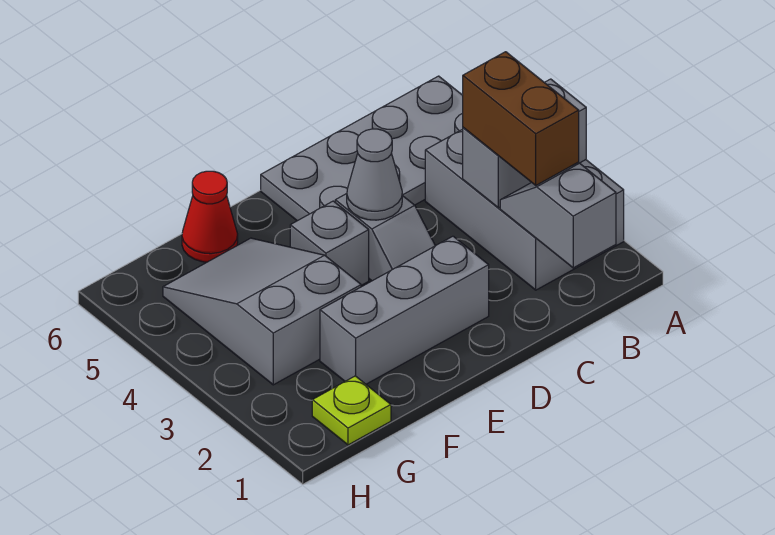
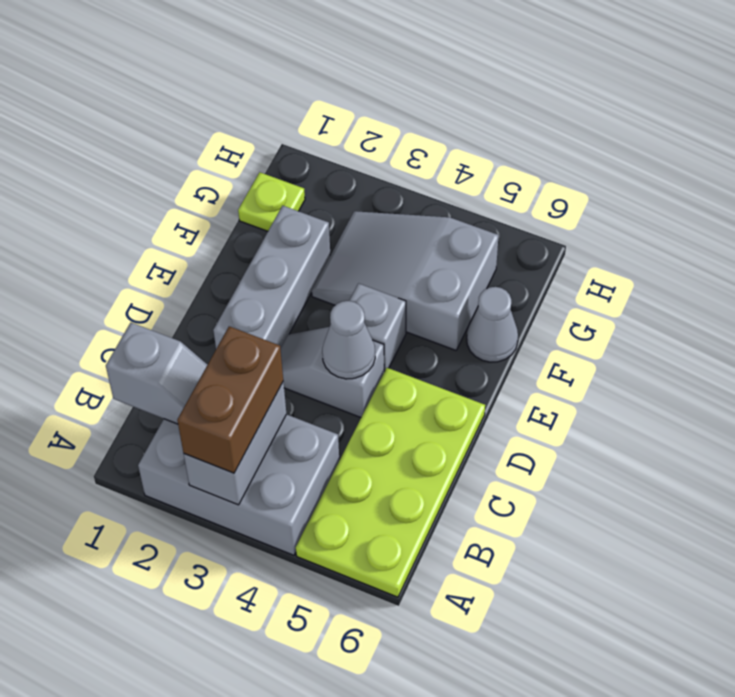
grey 2x4 plate [261,76,463,221] -> lime 2x4 plate [296,368,485,597]
brown 1x2 brick [463,52,579,185] -> brown 1x2 brick turned to [177,326,283,473]
grey 2x3 slope [163,238,361,385] -> grey 2x3 slope turned to [312,211,499,350]
red 1x1 cone [182,171,238,262] -> grey 1x1 cone [467,287,518,362]

